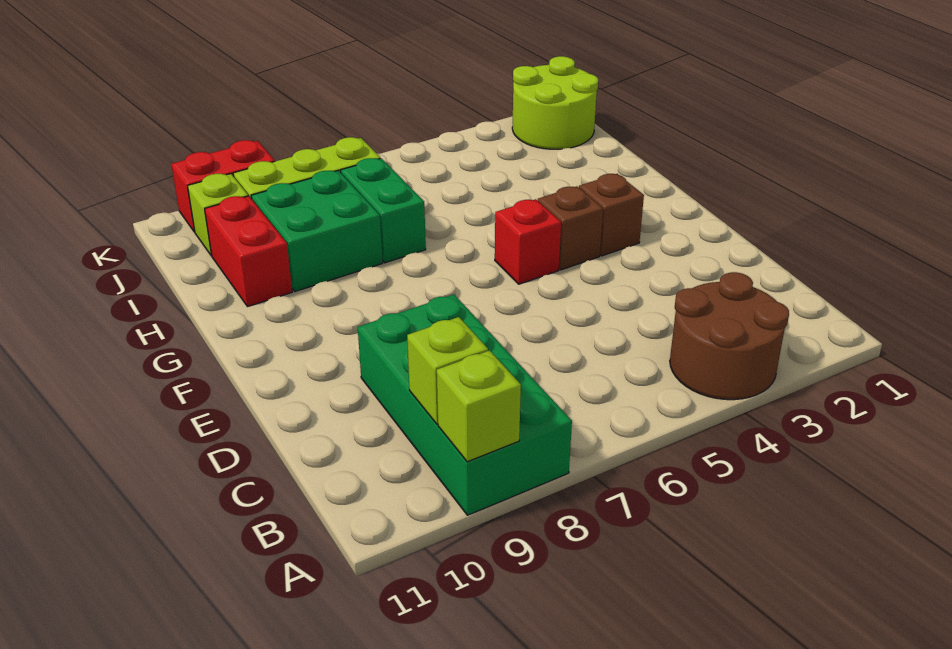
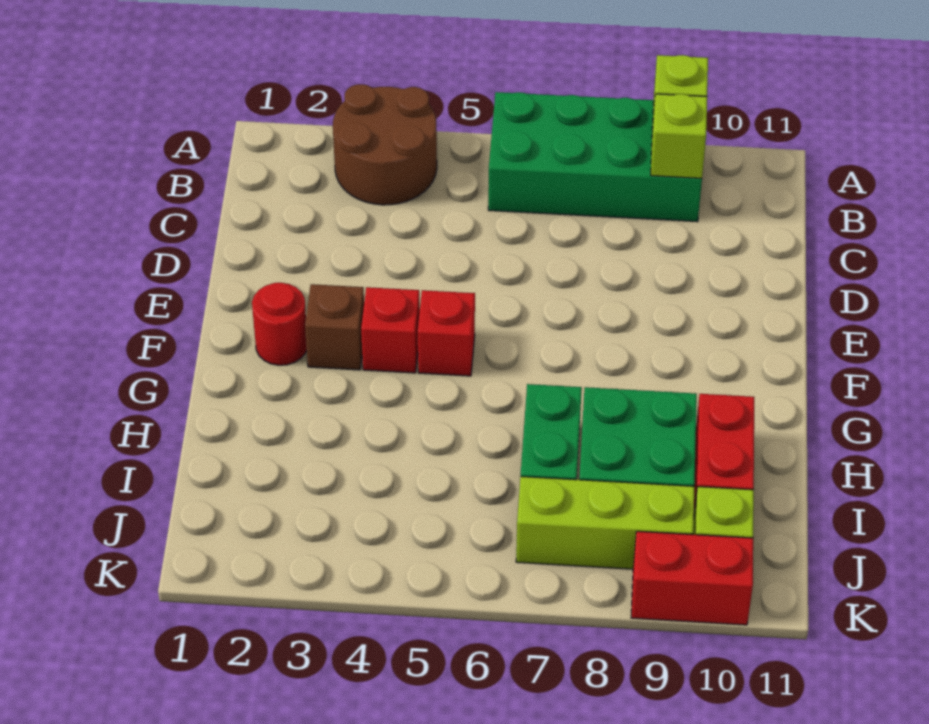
green 2x4 brick [358,294,572,515] -> green 2x4 brick turned to [488,92,702,222]
none -> red 1x1 round brick [252,283,307,365]
brown 1x1 brick [538,186,603,270] -> red 1x1 brick [361,287,420,373]
lime 2x2 round brick [512,56,598,149] -> none

